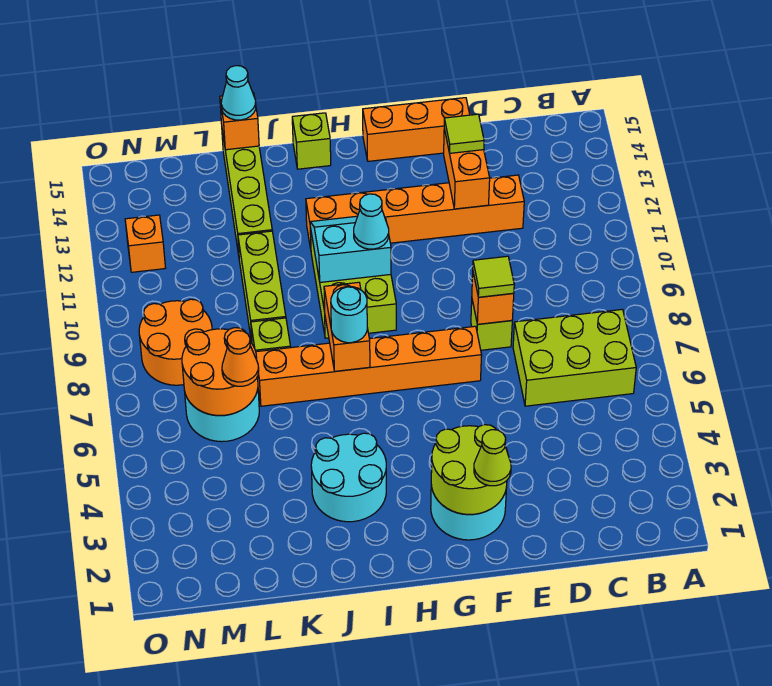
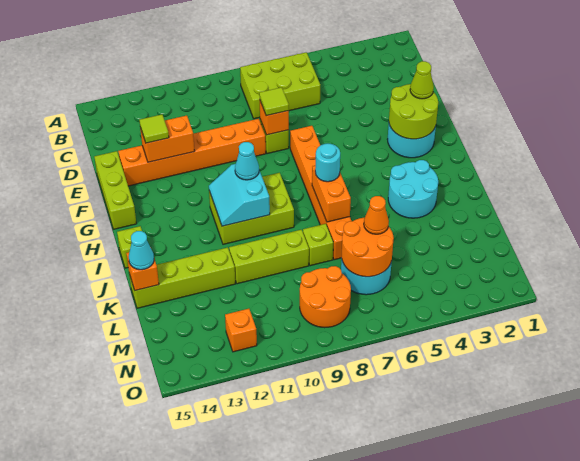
lime 2x3 brick [513,309,636,406] -> lime 2x3 brick turned to [240,52,320,119]
orange 1x6 brick [306,175,524,249] -> orange 1x6 brick turned to [118,119,266,186]
orange 1x3 brick [363,98,470,161] -> lime 1x3 brick [94,151,136,229]
orange 1x2 brick [324,282,370,371] -> orange 1x2 brick turned to [312,165,351,222]

